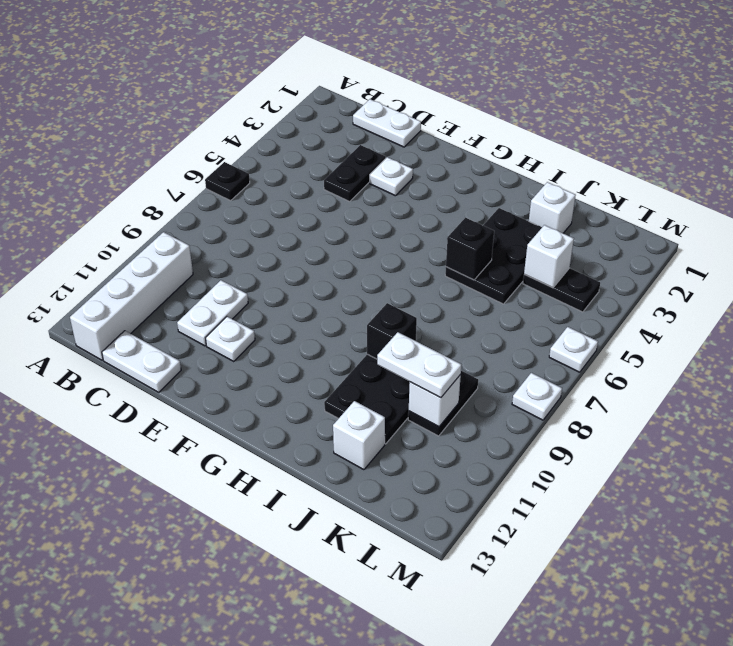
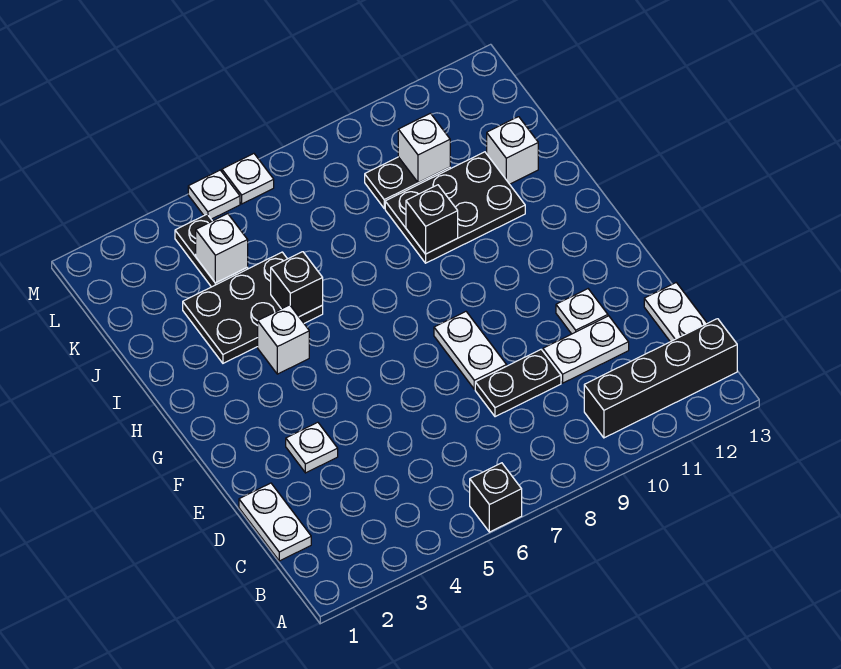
black 1x1 plate [205,162,250,201] -> black 1x1 brick [470,463,522,532]
white 1x4 brick [70,232,193,360] -> black 1x4 brick [584,319,737,438]
black 1x2 plate [324,145,386,202] -> black 1x2 plate moved to [475,350,561,417]
white 1x1 brick [529,182,576,233] -> white 1x1 brick moved to [258,305,309,374]
white 1x2 plate [377,332,461,398] -> white 1x2 plate moved to [434,312,507,389]
white 1x1 plate [512,373,562,420] -> white 1x1 plate moved to [188,170,240,219]

